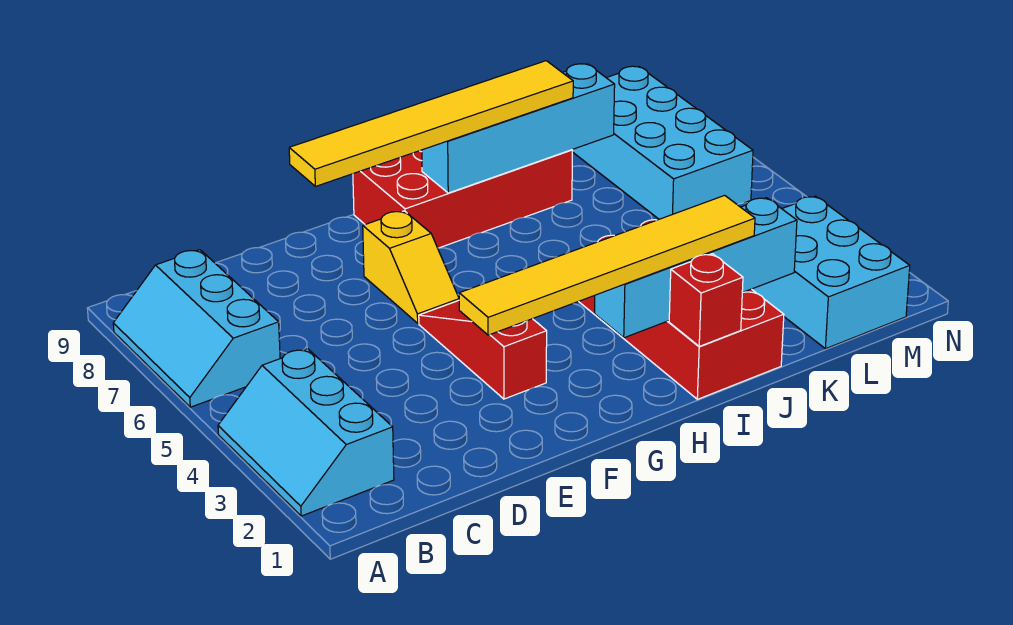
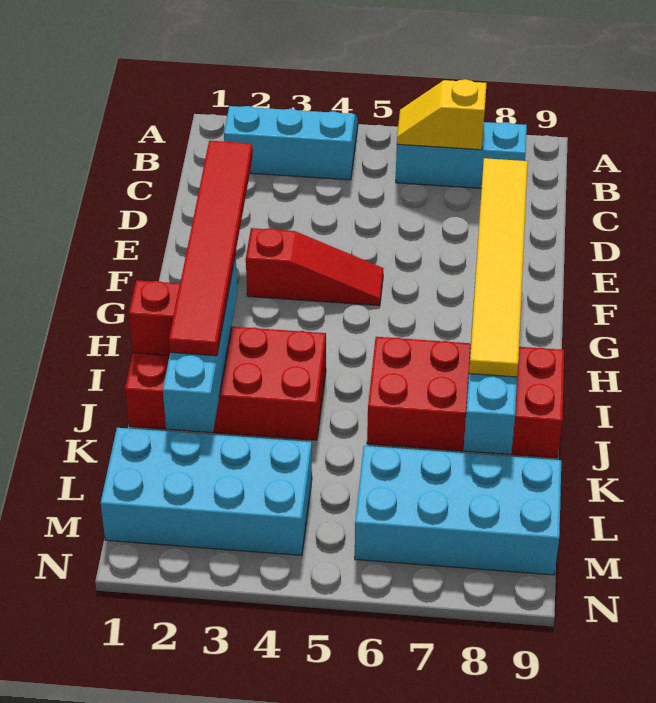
yellow 1x6 tile [459,195,755,335] -> red 1x6 tile [169,141,253,356]
yellow 1x2 slope [363,211,459,323] -> yellow 1x2 slope moved to [397,79,487,150]
red 2x4 brick [353,150,573,248] -> red 2x4 brick turned to [367,337,564,458]
cyan 2x3 brick [752,196,910,349] -> cyan 2x4 brick [100,428,312,555]

